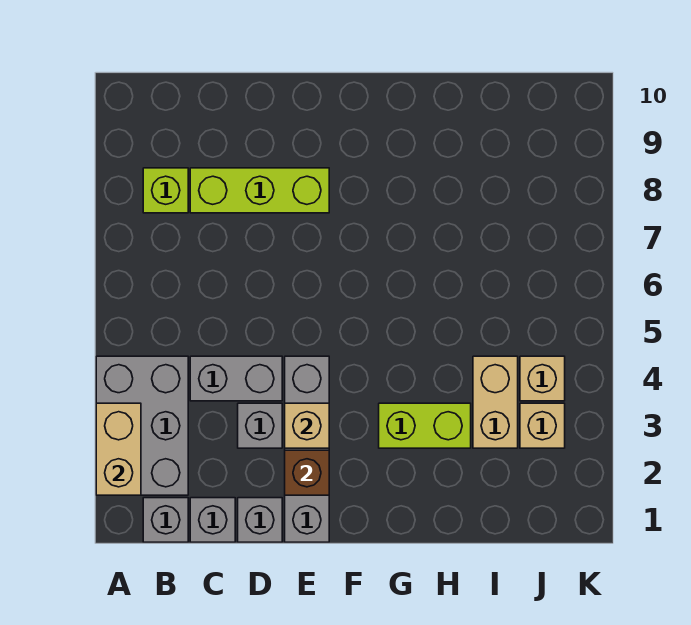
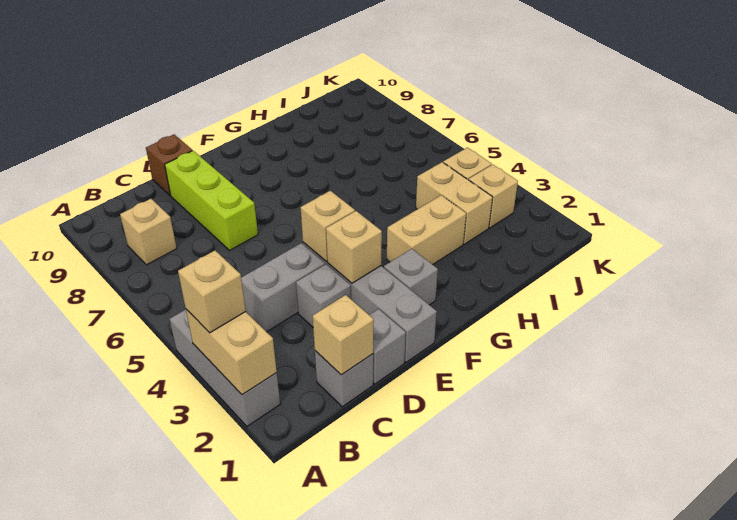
grey 2x3 brick [96,356,188,495] -> grey 1x3 brick [170,309,280,426]
none -> tan 1x1 brick [178,250,246,333]
grey 1x1 brick [143,498,188,542] -> grey 1x1 brick moved to [384,249,438,305]
lime 1x1 brick [143,168,188,213] -> tan 1x1 brick [120,199,177,265]
none -> tan 1x1 brick [313,295,374,375]
lime 1x3 brick [190,168,329,213] -> lime 1x3 brick turned to [165,151,258,250]
brown 1x1 brick [285,450,329,495] -> brown 1x1 brick moved to [146,134,192,195]
none -> tan 1x1 brick [301,191,355,261]
lime 1x2 brick [379,403,471,448] -> tan 1x2 brick [387,195,466,265]

